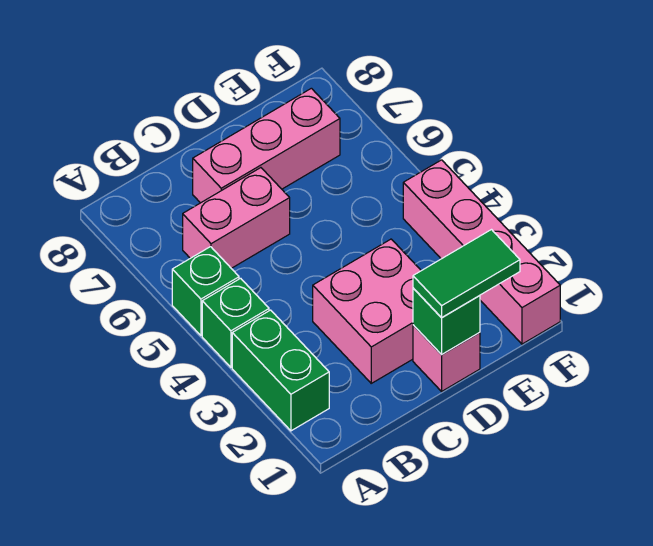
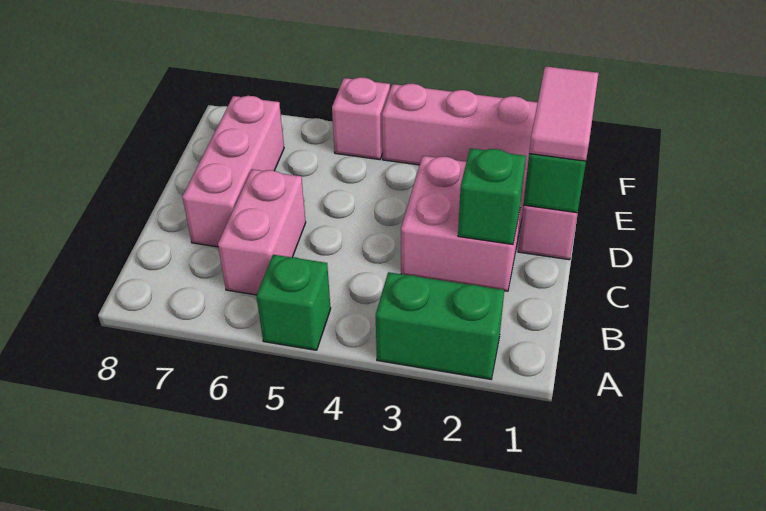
green 1x1 brick [202,278,269,367] -> green 1x1 brick moved to [458,148,526,244]
green 1x2 tile [413,230,520,318] -> pink 1x2 tile [529,66,599,161]
none -> pink 1x1 brick [332,77,390,160]

